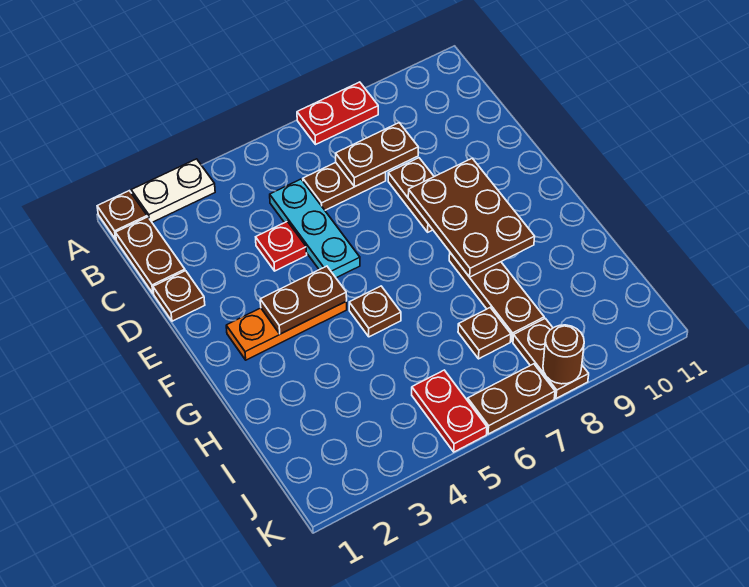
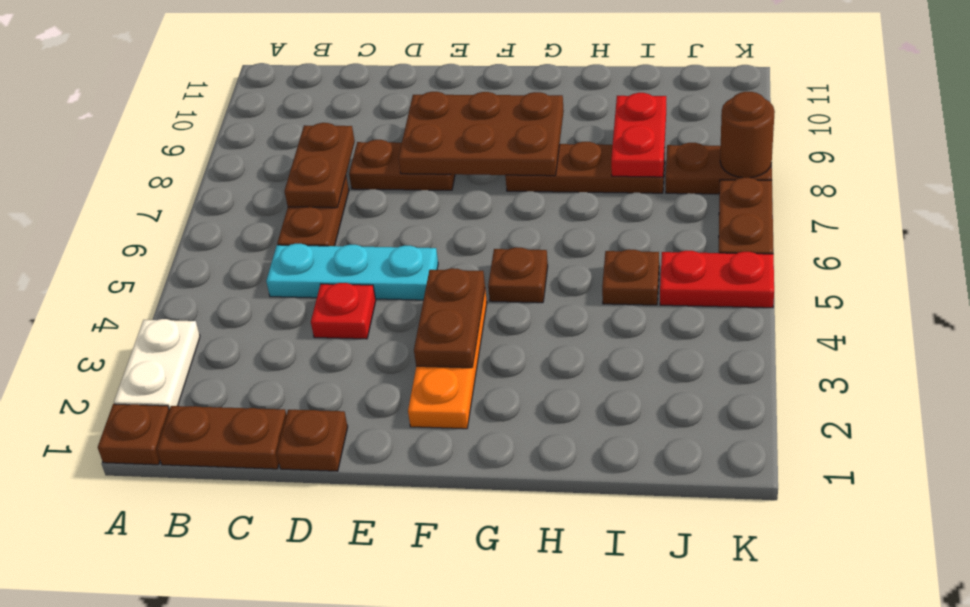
red 1x2 plate [297,82,378,144] -> red 1x2 plate moved to [611,93,666,177]
brown 1x1 plate [458,308,511,359] -> brown 1x1 plate moved to [602,250,659,305]

